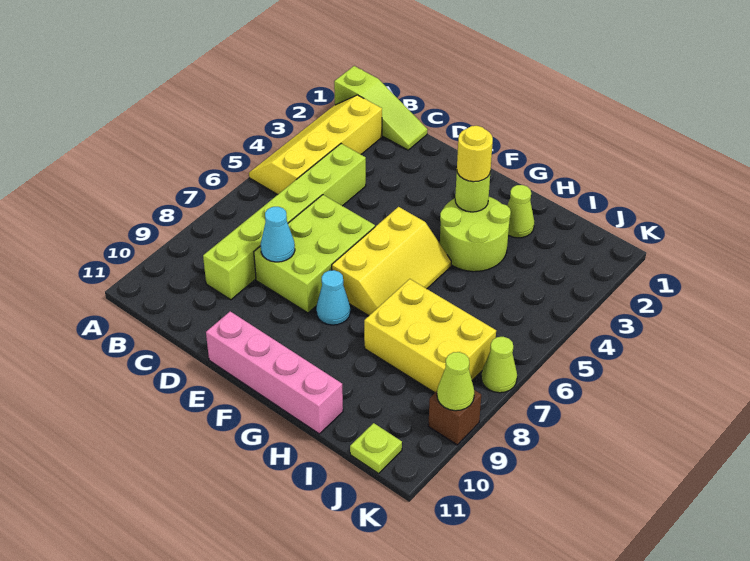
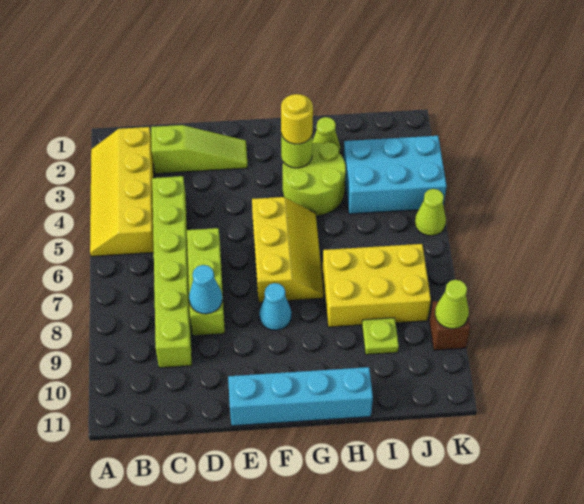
lime 1x3 slope [334,66,428,150] -> lime 1x3 slope moved to [151,125,248,174]
lime 2x3 brick [254,195,375,313] -> lime 1x3 brick [187,228,225,336]
pink 1x4 brick [206,311,343,434] -> cyan 1x4 brick [228,367,373,426]
none -> cyan 2x3 brick [343,136,447,214]
lime 1x1 plate [350,423,402,473] -> lime 1x1 plate moved to [362,318,399,355]
lime 1x1 cone [481,336,517,393] -> lime 1x1 cone moved to [415,189,446,236]

